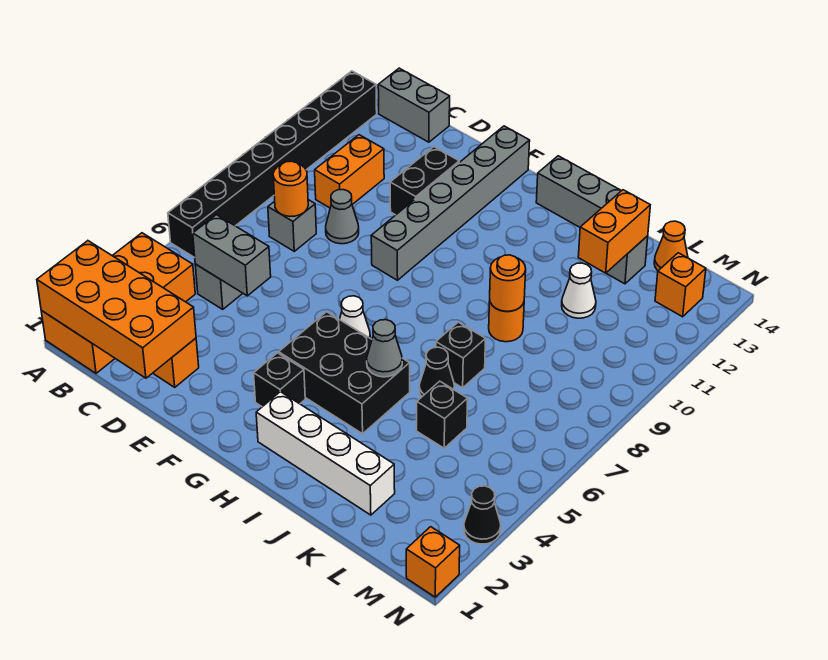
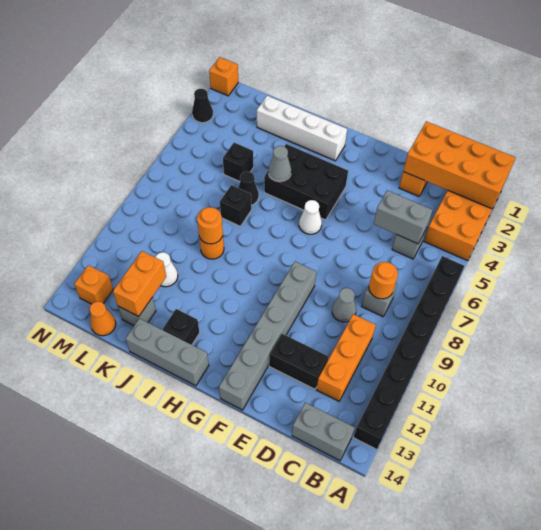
orange 1x2 brick [315,135,384,208] -> orange 1x3 brick [316,314,376,401]
black 1x2 brick [390,147,459,215] -> black 1x2 brick turned to [269,334,329,389]
black 1x1 brick [254,353,305,407] -> black 1x1 brick moved to [163,309,200,345]

